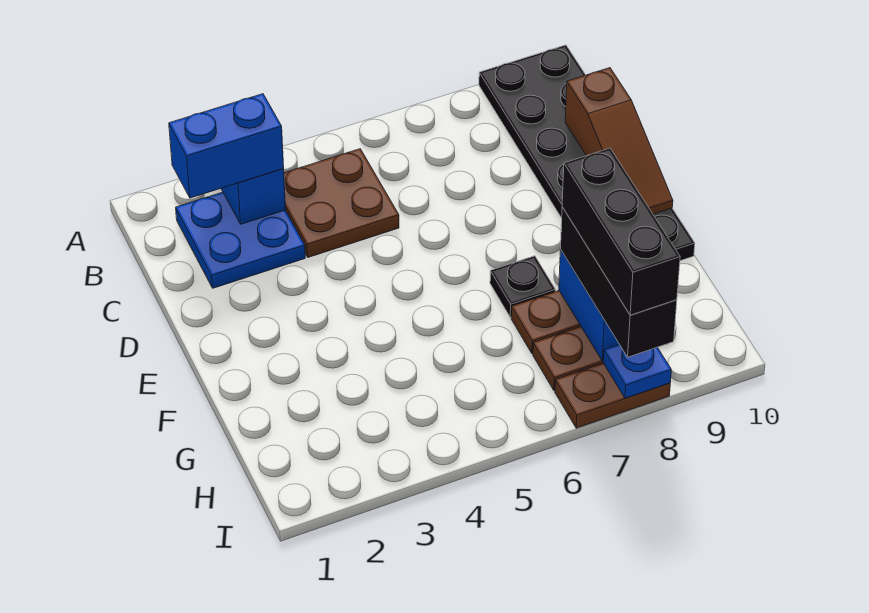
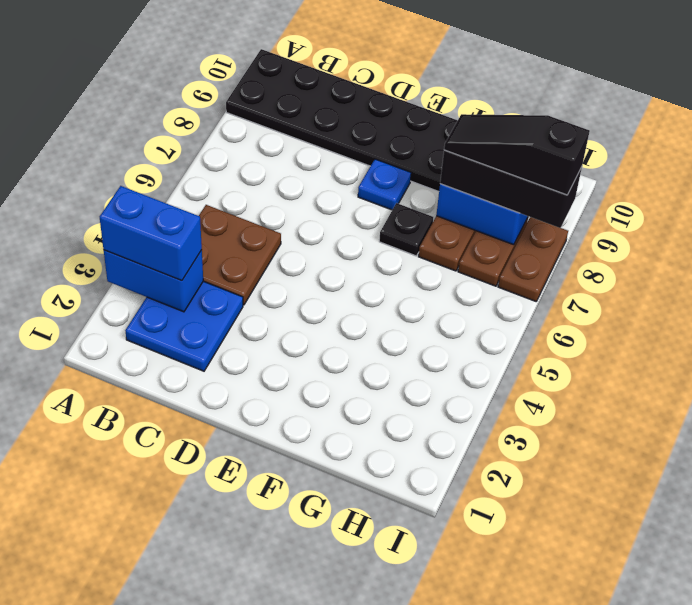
blue 1x2 brick [169,94,284,198] -> blue 1x2 brick turned to [100,186,202,281]
brown 1x3 slope [565,68,673,214] -> none
black 1x3 brick [562,148,680,315] -> black 1x3 slope [444,114,590,195]
blue 1x1 plate [603,345,671,398] -> blue 1x1 plate moved to [358,159,411,210]

